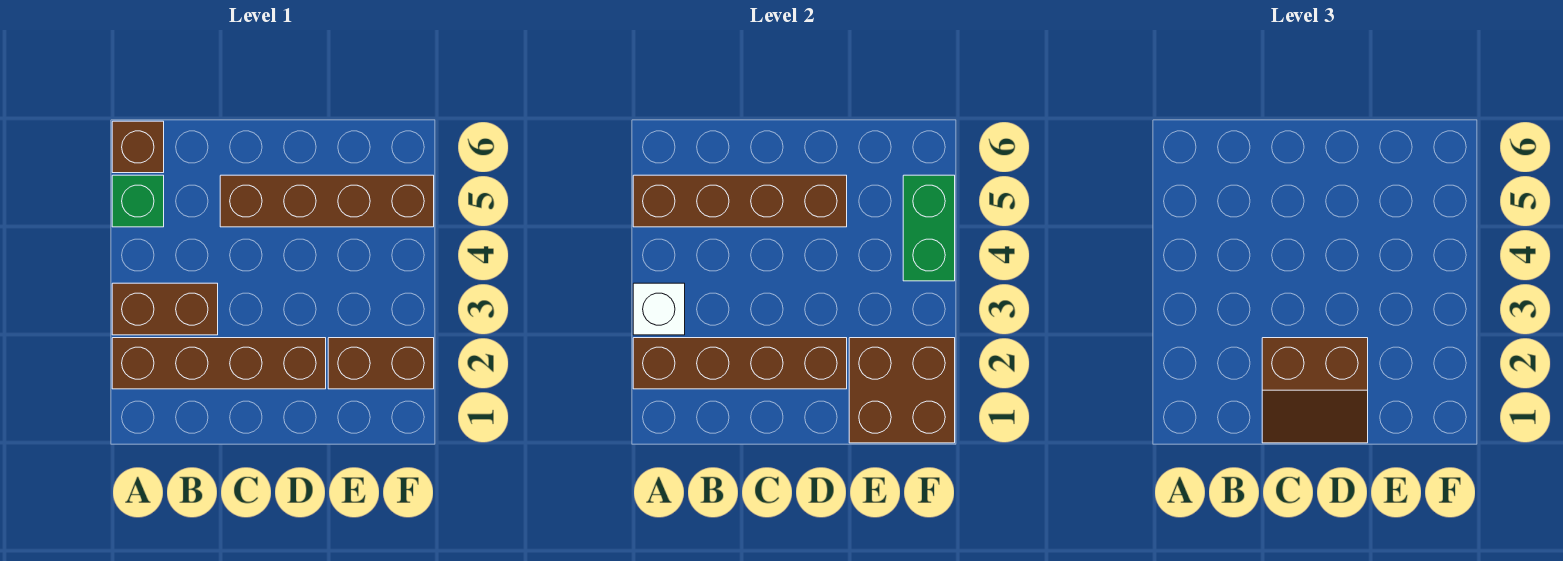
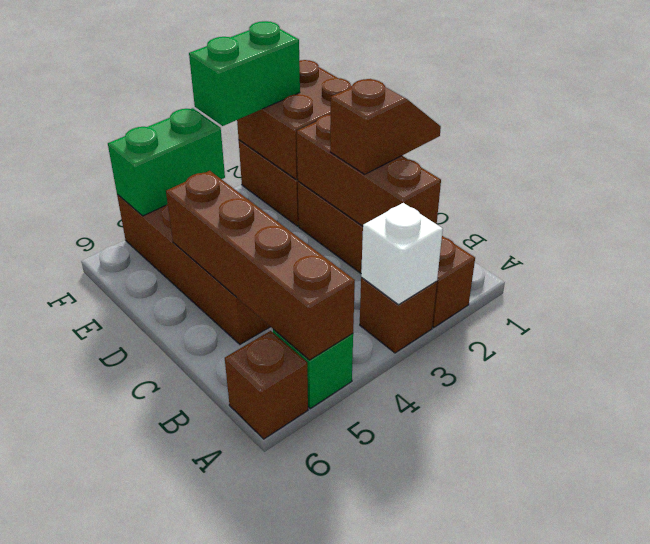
brown 1x4 brick [633,338,847,389] -> brown 1x3 brick [297,114,441,226]
brown 1x2 brick [112,283,218,335] -> brown 1x1 brick [360,278,437,353]
brown 2x2 slope [1262,338,1368,443] -> brown 1x2 slope [330,79,441,174]
none -> green 1x2 brick [189,21,300,126]

